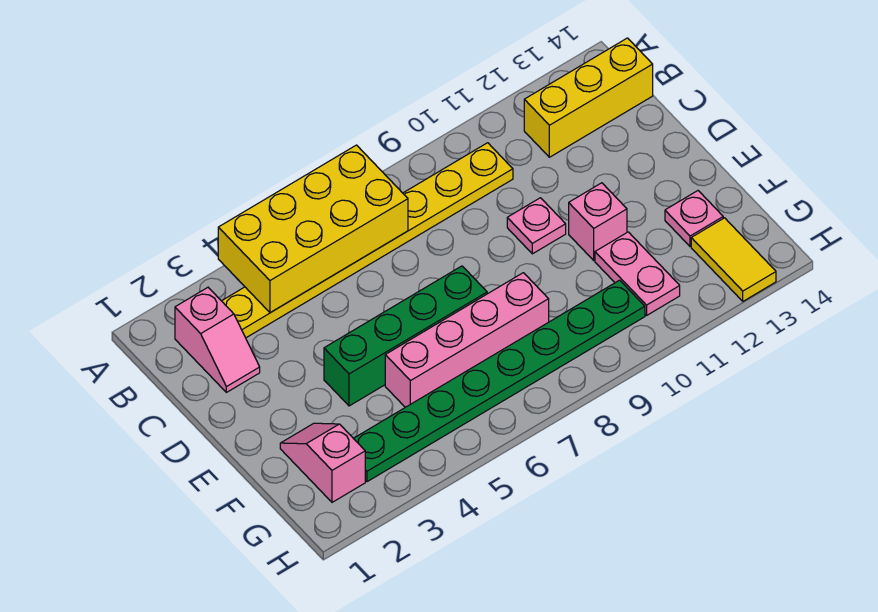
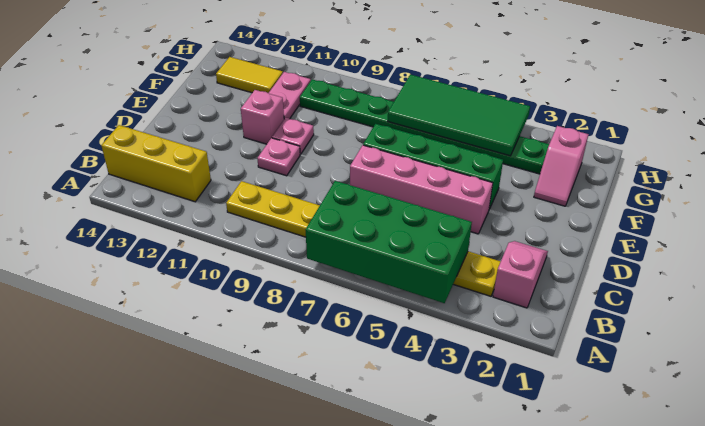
yellow 2x4 brick [218,145,408,313] -> green 2x4 brick [306,181,472,303]
pink 1x4 brick [385,273,549,407] -> pink 1x4 brick moved to [350,145,493,234]
pink 1x1 plate [665,191,723,246] -> pink 1x1 plate moved to [272,118,314,154]
none -> green 2x4 tile [388,75,530,156]
yellow 1x2 tile [691,218,776,301] -> yellow 1x2 tile turned to [216,57,283,93]

